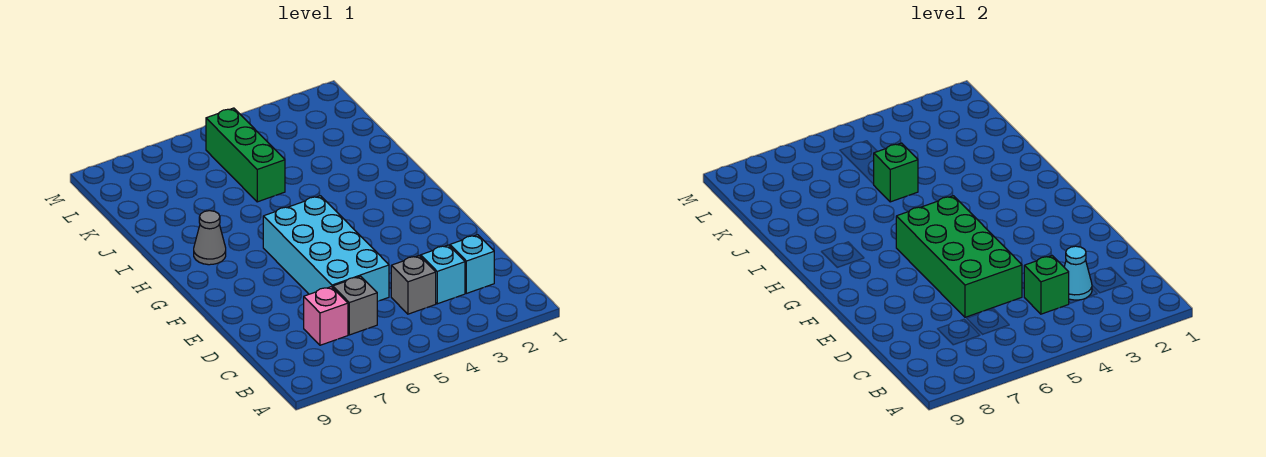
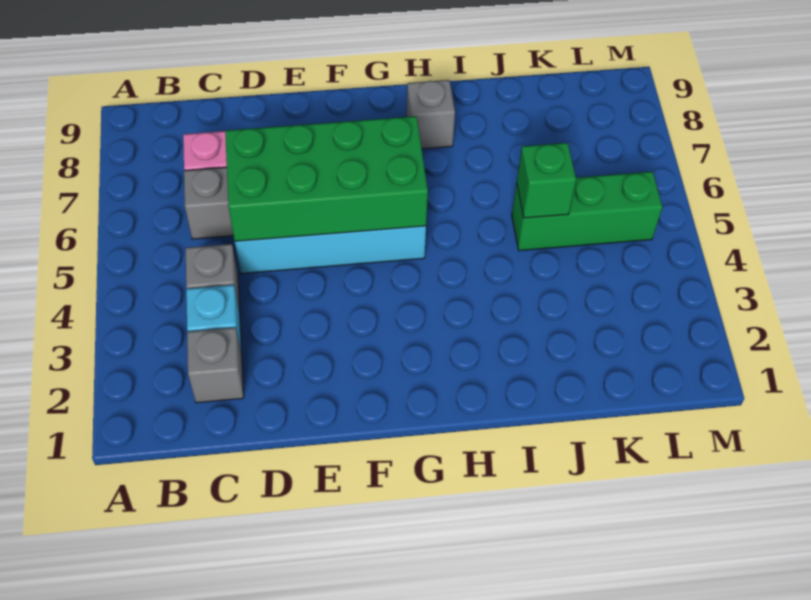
cyan 1x1 brick [450,235,494,293] -> grey 1x1 brick [187,327,244,403]
cyan 1x1 cone [1064,246,1092,300] -> none
green 1x1 brick [1024,256,1069,314] -> none
grey 1x1 cone [194,211,226,265] -> grey 1x1 brick [407,80,455,149]

